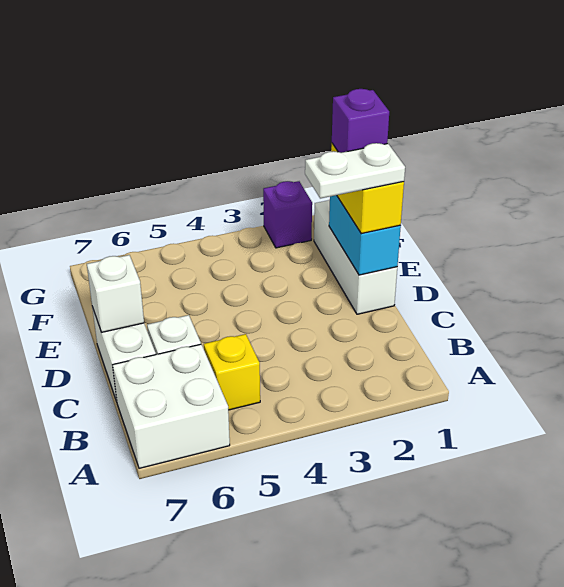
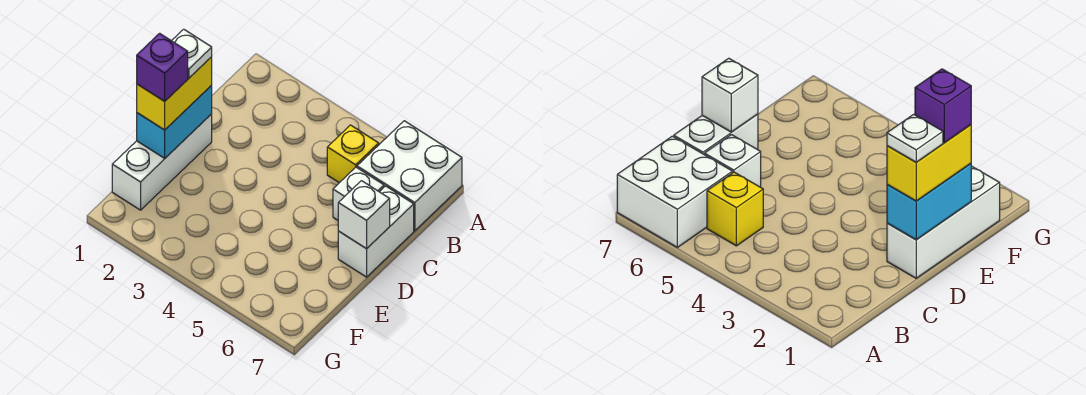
white 1x2 plate [305,143,405,199] -> white 1x1 plate [172,29,212,78]
purple 1x1 brick [263,181,312,248] -> none

